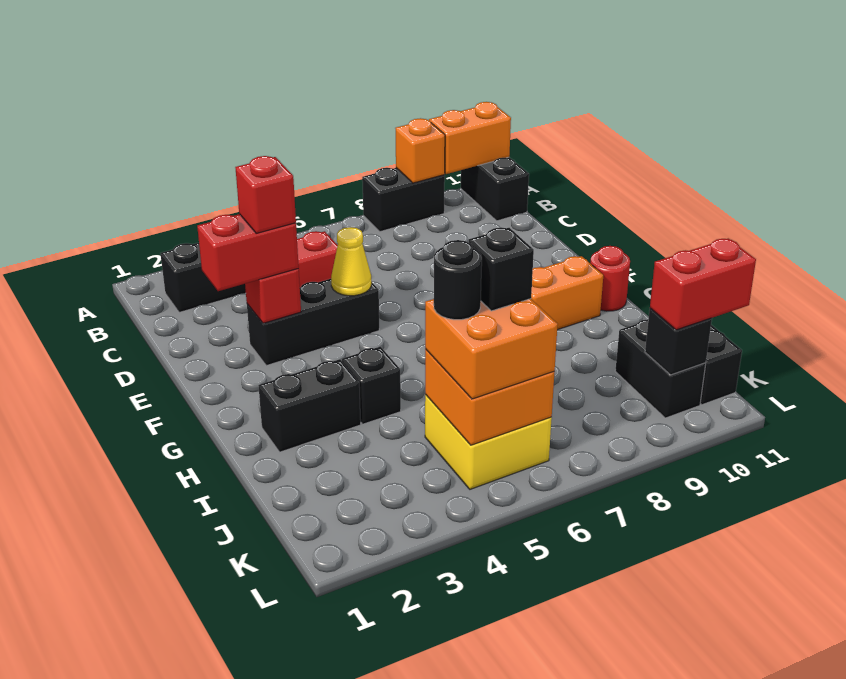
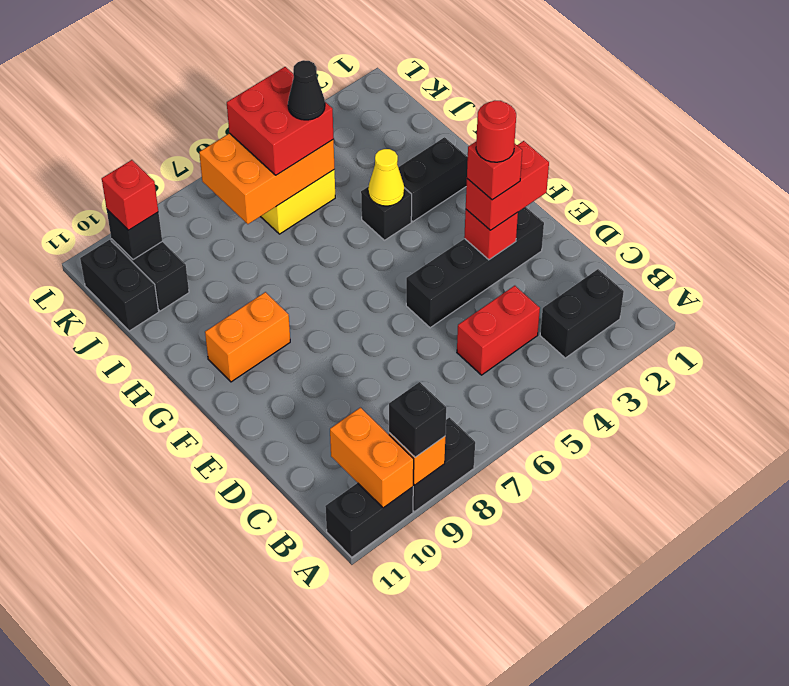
orange 1x2 brick [429,102,511,174] -> orange 1x2 brick turned to [330,408,414,508]
black 1x2 brick [461,157,529,221] -> black 1x2 brick turned to [325,483,413,557]
black 1x3 brick [247,279,379,366] -> black 1x4 brick [406,207,544,328]
yellow 1x1 cone [331,227,371,296] -> yellow 1x1 cone moved to [368,149,404,206]
red 1x1 round brick [590,246,630,311] -> red 1x1 round brick moved to [476,101,516,162]
orange 2x2 brick [425,349,554,445] -> orange 2x3 brick [199,133,334,224]
orange 2x2 brick [425,299,558,399] -> red 2x2 brick [227,67,334,175]
black 1x1 round brick [434,240,482,320] -> black 1x1 cone [288,60,325,120]
black 1x1 brick [468,227,534,311] -> black 1x1 brick moved to [389,382,446,457]
red 1x2 brick [650,239,756,330] -> red 1x1 brick [102,160,158,230]

